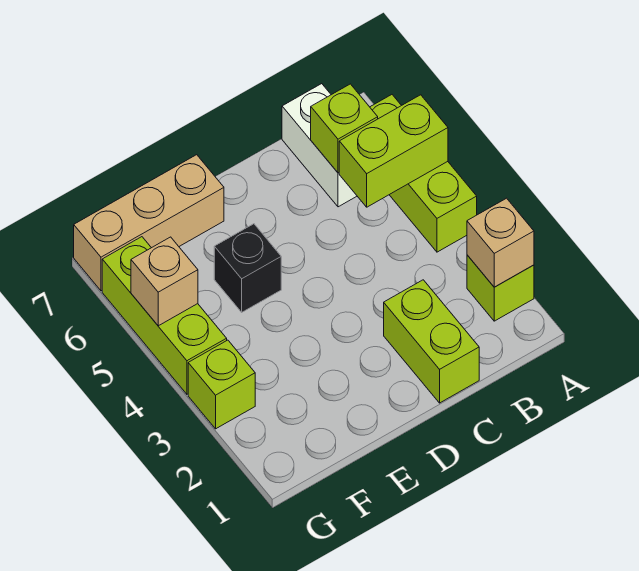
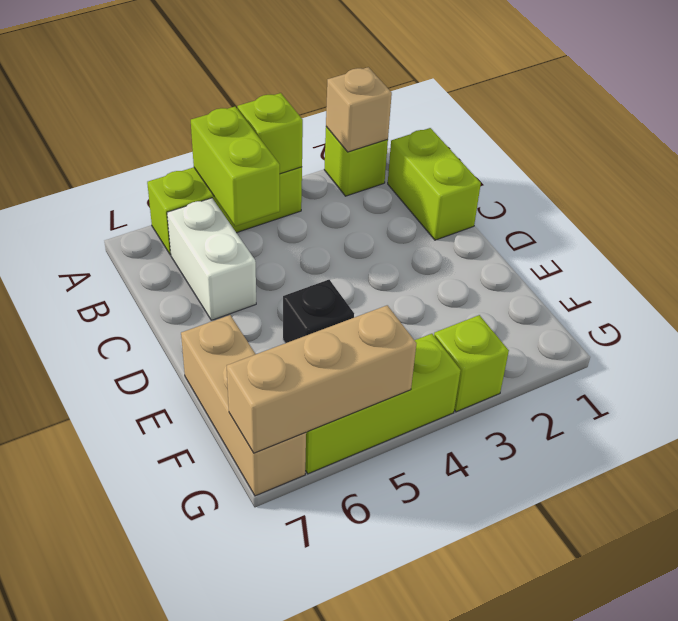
white 1x2 brick [282,84,357,207] -> white 1x2 brick turned to [167,198,256,320]
lime 1x1 brick [311,84,378,173] -> lime 1x1 brick moved to [237,93,303,174]
lime 1x2 brick [384,280,479,403] -> lime 1x2 brick turned to [388,128,481,240]
tan 1x1 brick [131,237,198,326] -> tan 1x3 brick [227,305,416,453]

